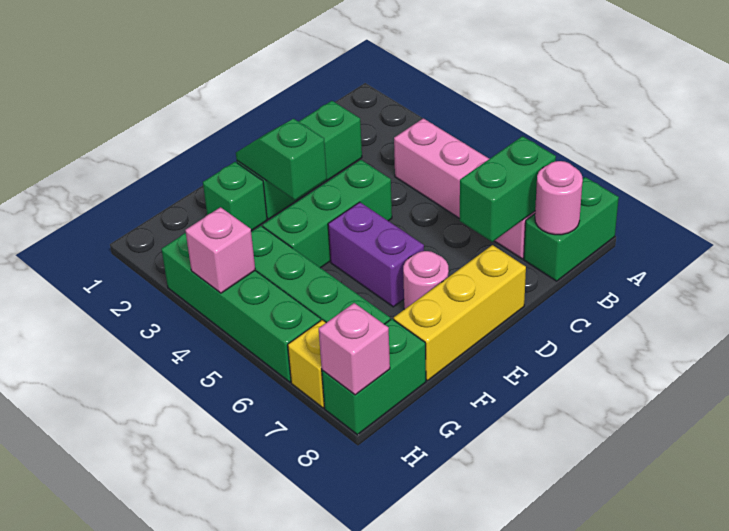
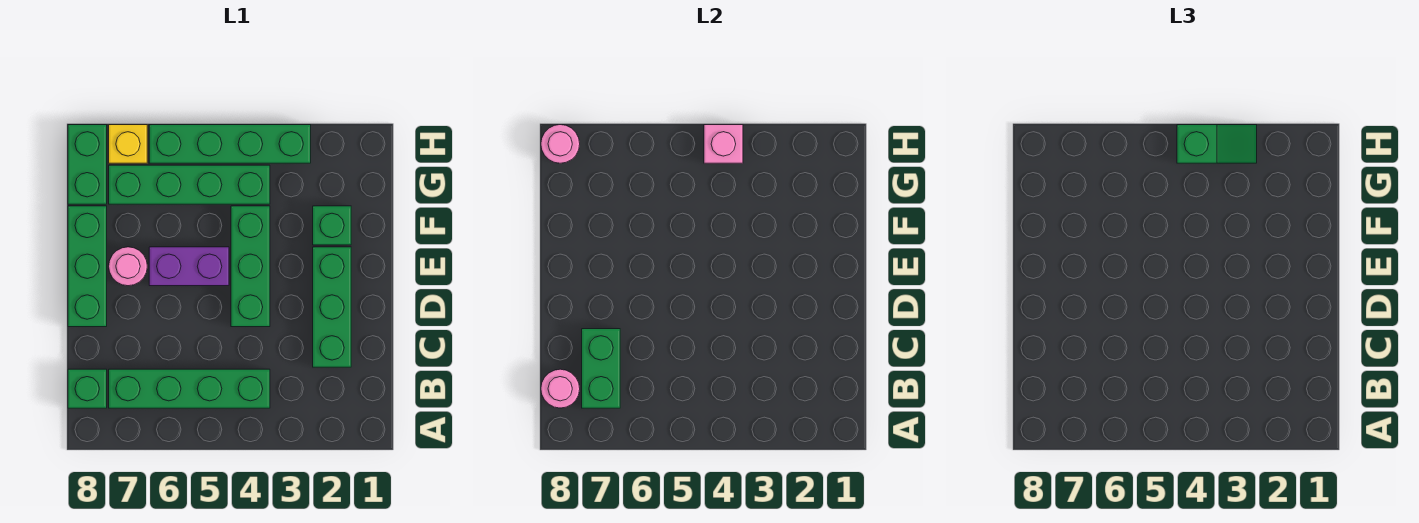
green 1x2 brick [524,177,619,281] -> green 1x1 brick [68,369,107,408]
pink 1x4 brick [394,118,535,259] -> green 1x4 brick [109,369,270,408]
yellow 1x3 brick [394,245,526,381] -> green 1x3 brick [68,206,107,327]
green 1x2 slope [236,119,327,200] -> green 1x2 slope moved to [1177,125,1257,163]
pink 1x1 brick [319,303,390,395] -> pink 1x1 round brick [541,125,580,163]

